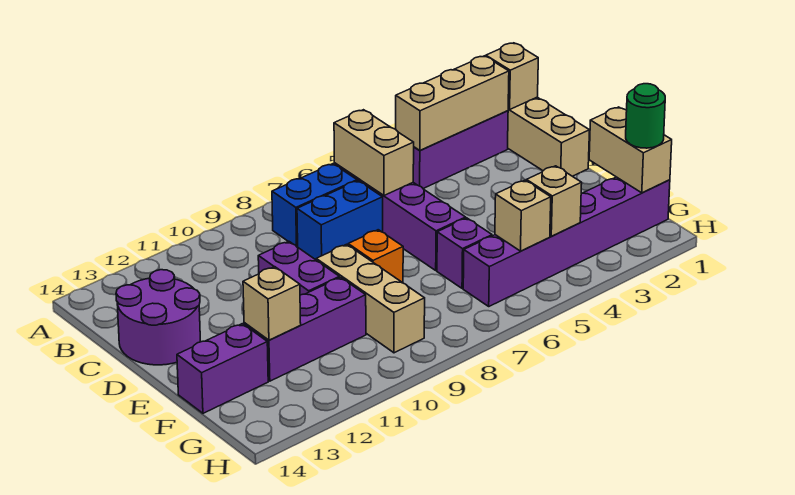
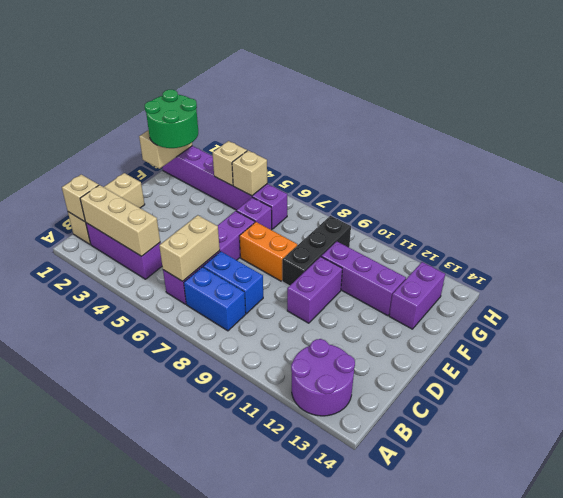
purple 2x2 round brick [116,270,200,365] -> purple 2x2 round brick moved to [291,339,355,416]
orange 1x1 brick [348,230,403,283] -> orange 1x2 brick [240,222,297,281]
tan 1x3 brick [316,244,425,353] -> black 1x3 brick [282,216,351,286]
tan 1x1 brick [243,267,301,340] -> none
purple 1x2 brick [177,324,268,413] -> purple 1x2 brick turned to [389,262,445,329]
green 1x1 round brick [626,84,665,148] -> green 2x2 round brick [145,90,198,148]

